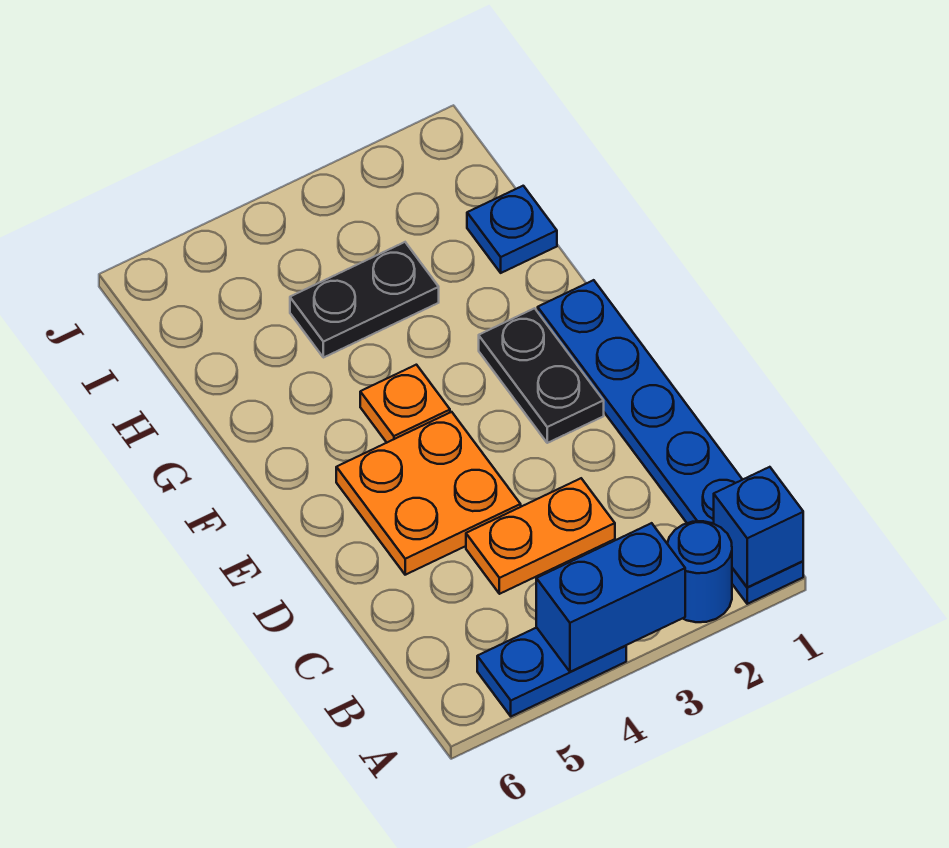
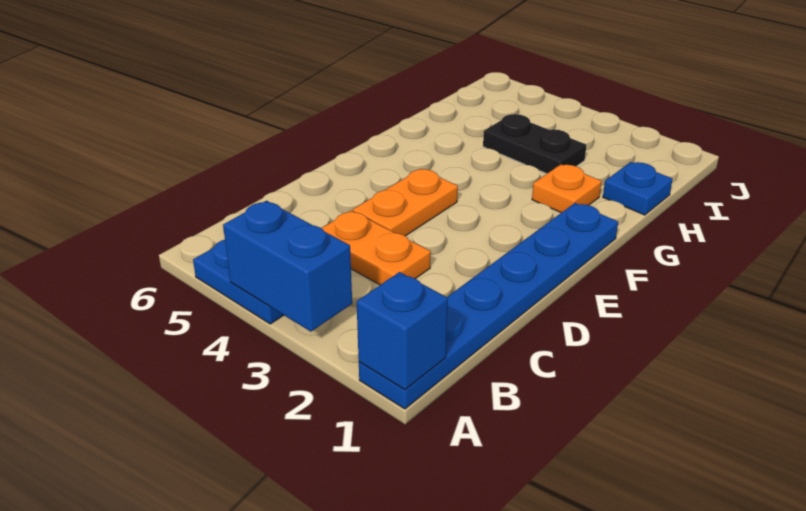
blue 1x1 round brick [667,521,732,622] -> none
orange 2x2 plate [336,412,521,575] -> orange 1x2 plate [353,169,458,236]
black 1x2 plate [479,308,604,443] -> none
orange 1x1 plate [360,365,450,442] -> orange 1x1 plate moved to [532,164,601,213]

